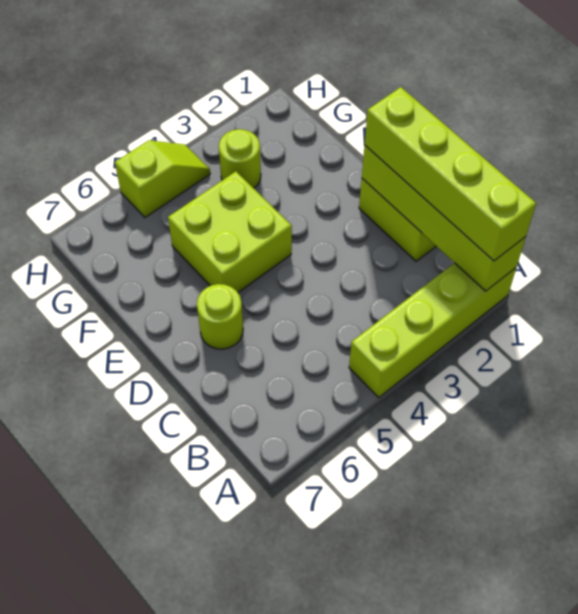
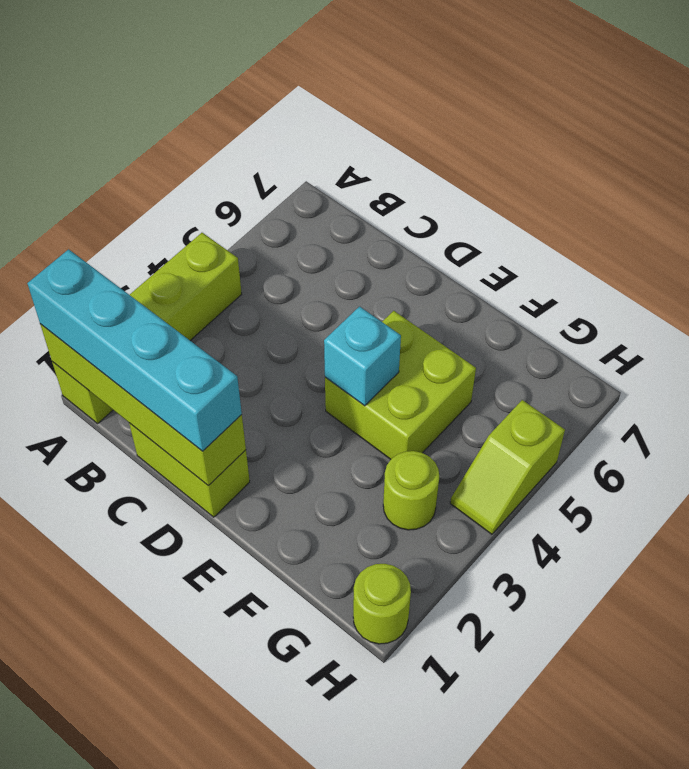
lime 1x4 brick [365,87,536,261] -> cyan 1x4 brick [27,249,242,451]
lime 1x1 round brick [197,284,243,349] -> lime 1x1 round brick moved to [353,564,411,644]
none -> cyan 1x1 brick [324,306,401,406]

